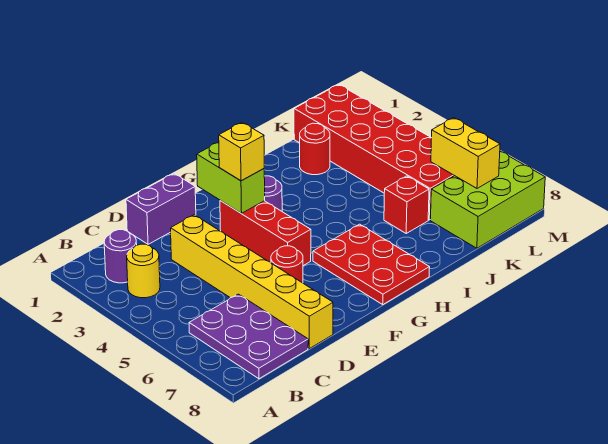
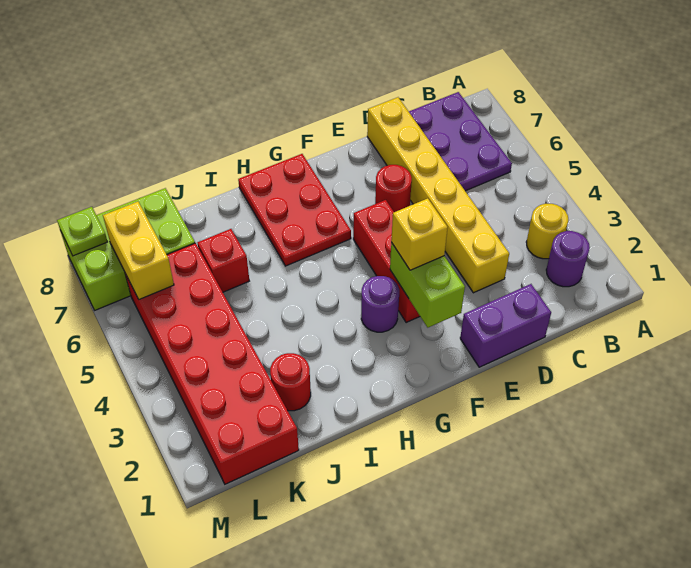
none -> lime 1x1 plate [57,207,108,256]

